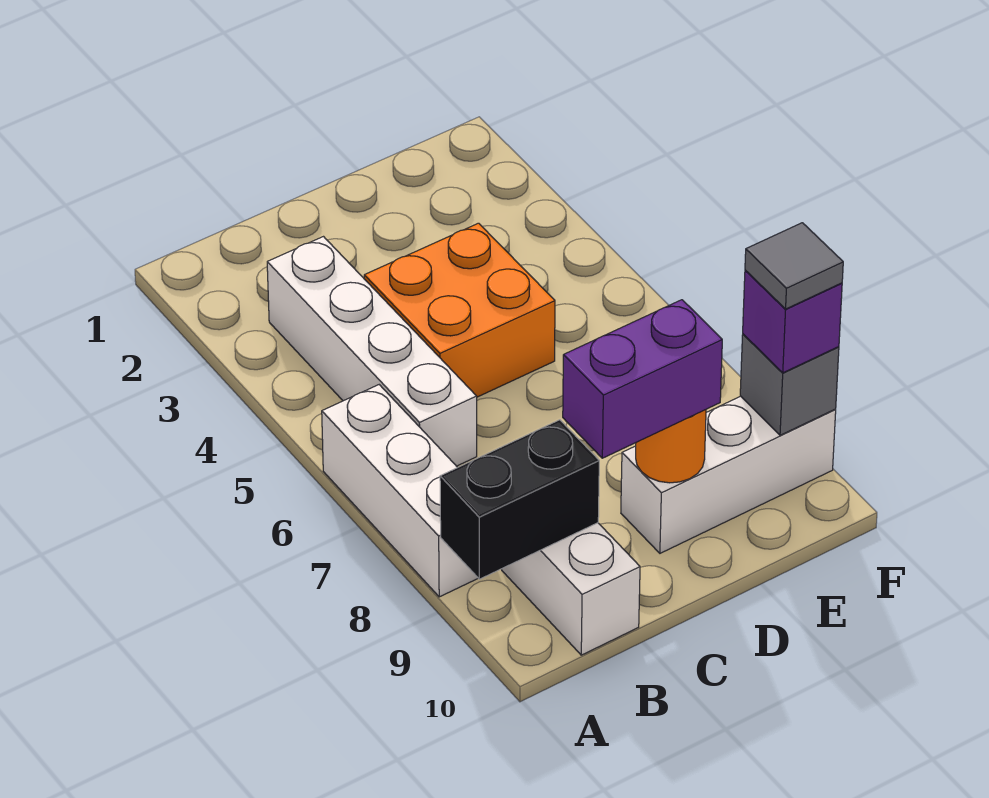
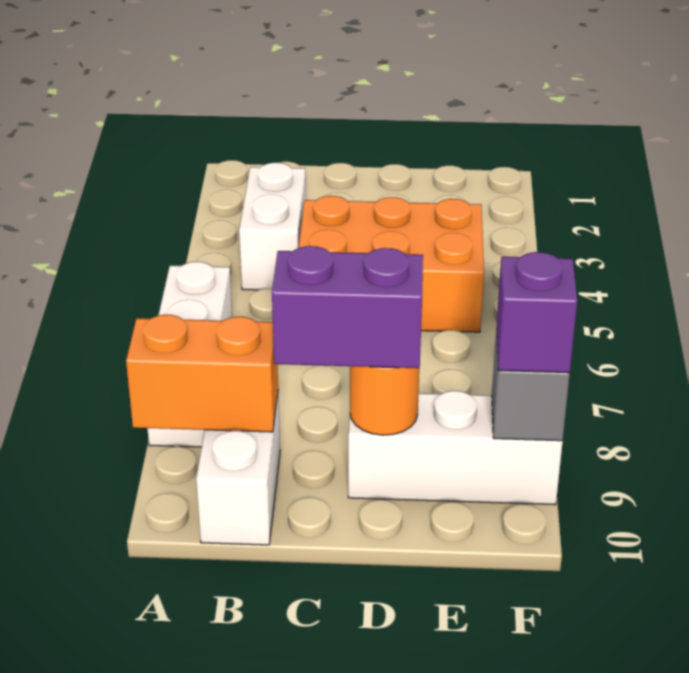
black 1x2 brick [440,420,599,579] -> orange 1x2 brick [126,315,278,432]
white 1x4 brick [267,237,477,466] -> white 1x2 brick [239,163,306,290]
orange 2x2 brick [364,223,555,397] -> orange 2x3 brick [299,196,484,332]
grey 1x1 tile [745,223,843,309] -> none

